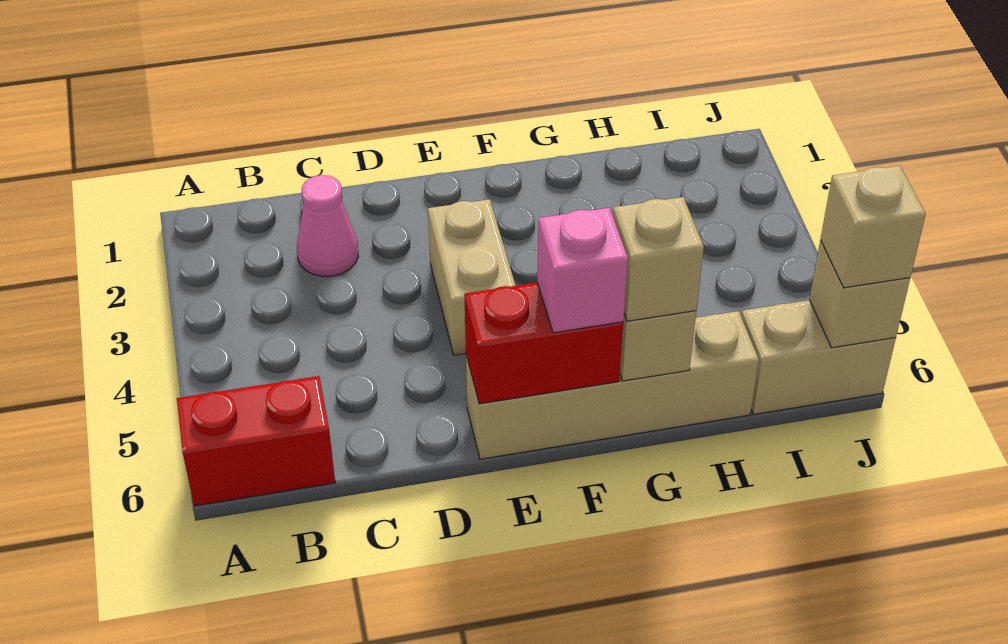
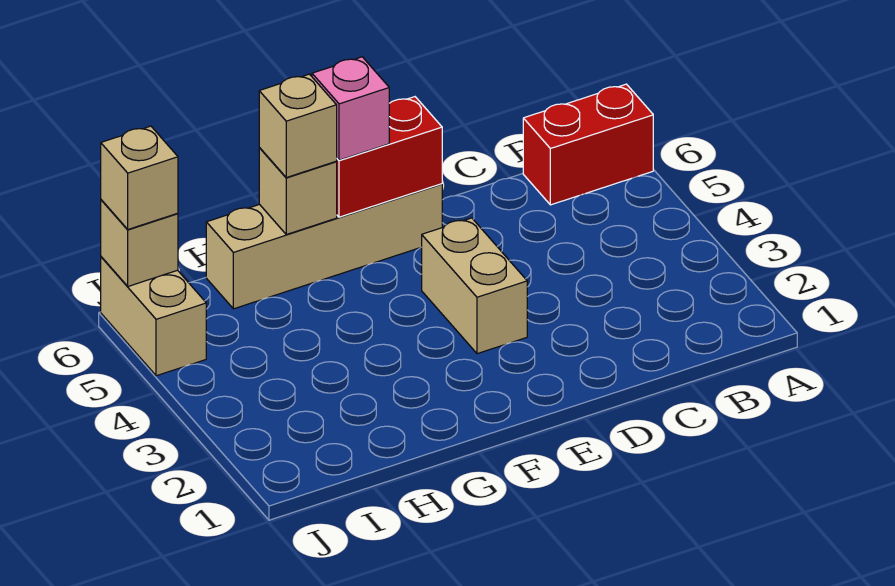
pink 1x1 cone [297,175,358,276] -> none
tan 1x2 brick [741,300,896,414] -> tan 1x2 brick turned to [101,257,206,376]

